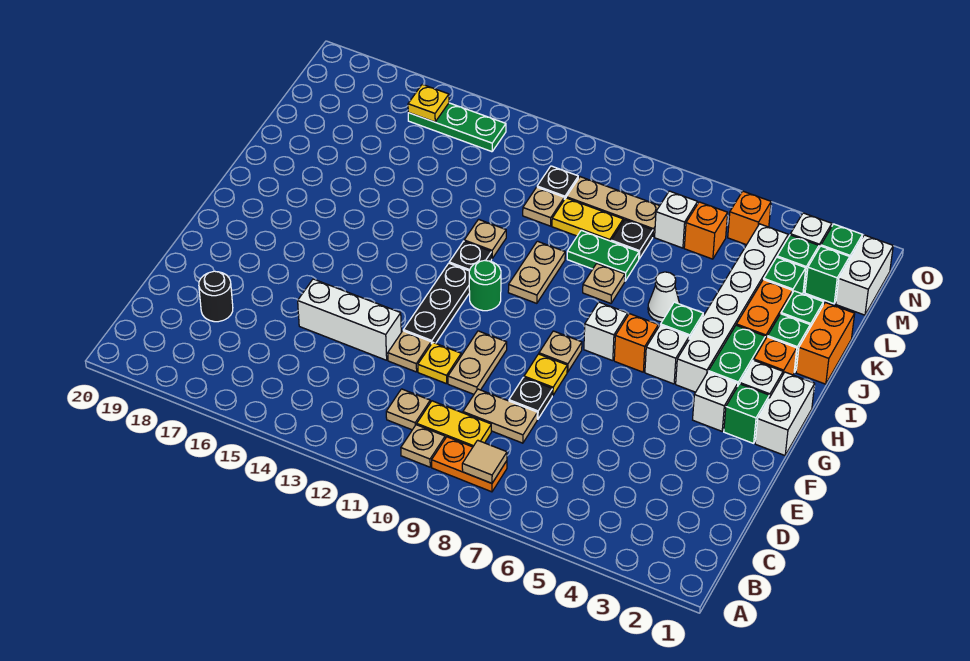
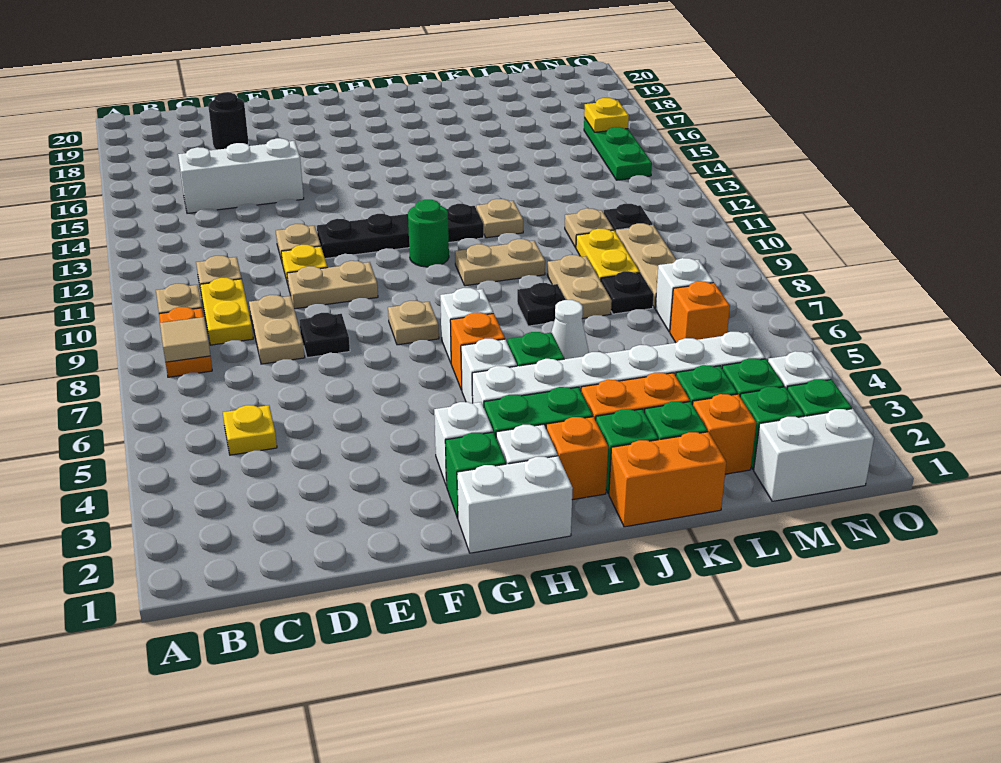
white 1x3 brick [298,279,401,360] -> white 1x3 brick turned to [178,138,304,213]
yellow 1x1 plate [524,354,567,396] -> yellow 1x1 plate moved to [223,405,277,455]
tan 1x1 plate [583,264,625,303] -> black 1x1 plate [517,283,566,326]
green 1x2 plate [567,230,639,281] -> tan 1x2 plate [547,255,612,318]
orange 1x1 brick [728,191,771,245] -> orange 1x1 brick moved to [693,394,756,474]

